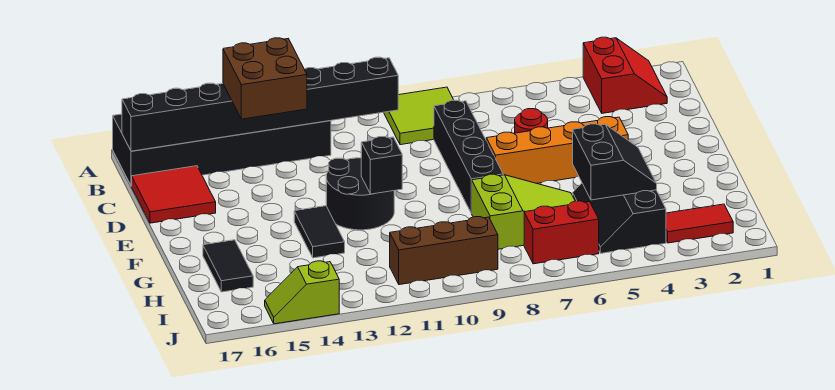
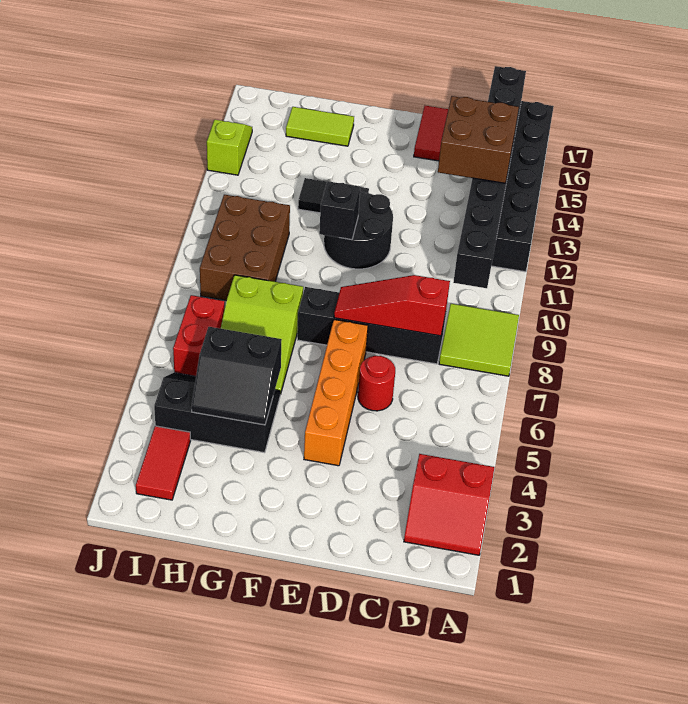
none -> red 1x3 slope [334,275,450,336]
black 1x2 tile [203,240,253,292] -> lime 1x2 tile [286,107,354,146]
brown 1x3 brick [390,217,498,285] -> brown 2x3 brick [200,195,290,300]

